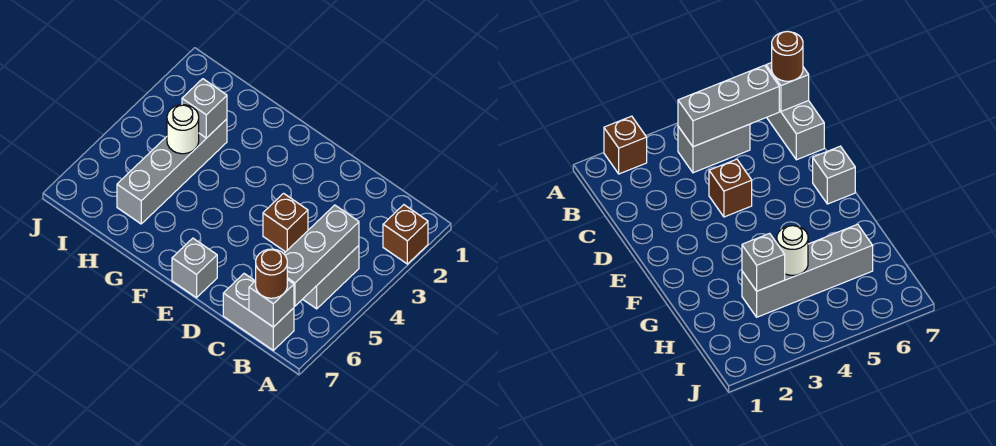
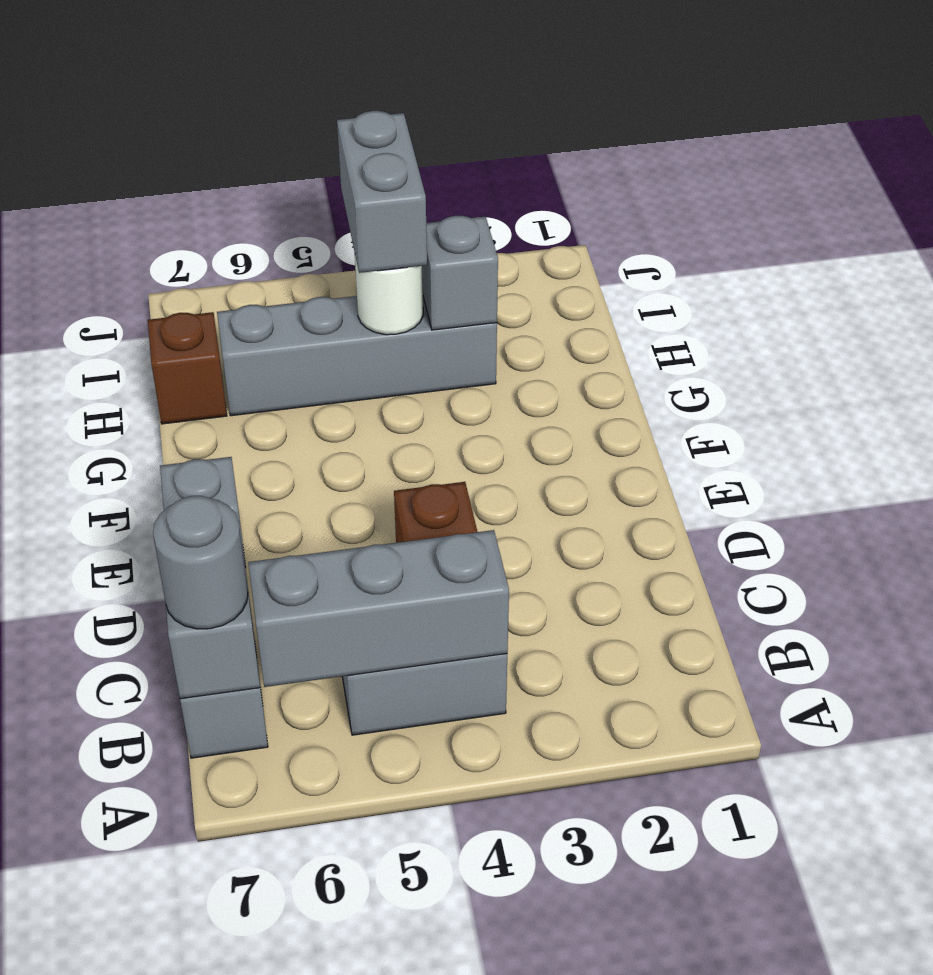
brown 1x1 brick [383,205,428,264] -> brown 1x1 brick moved to [148,312,227,424]
brown 1x1 round brick [256,249,287,298] -> grey 1x1 round brick [153,496,248,629]
none -> grey 1x2 brick [337,111,427,273]

